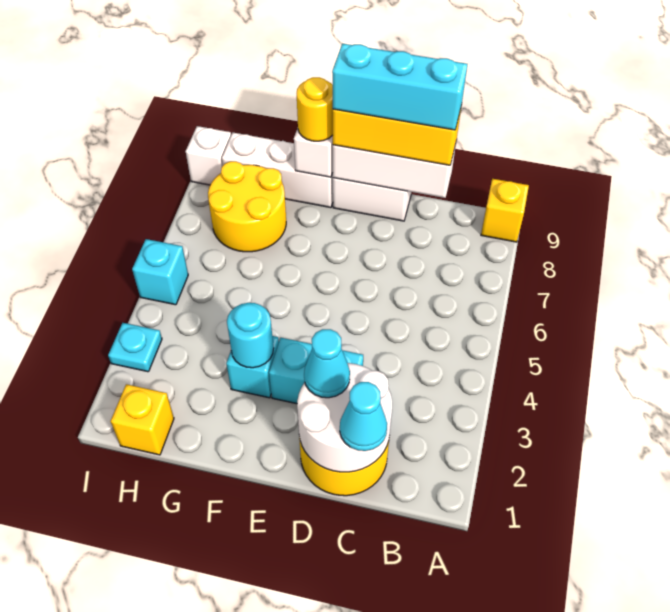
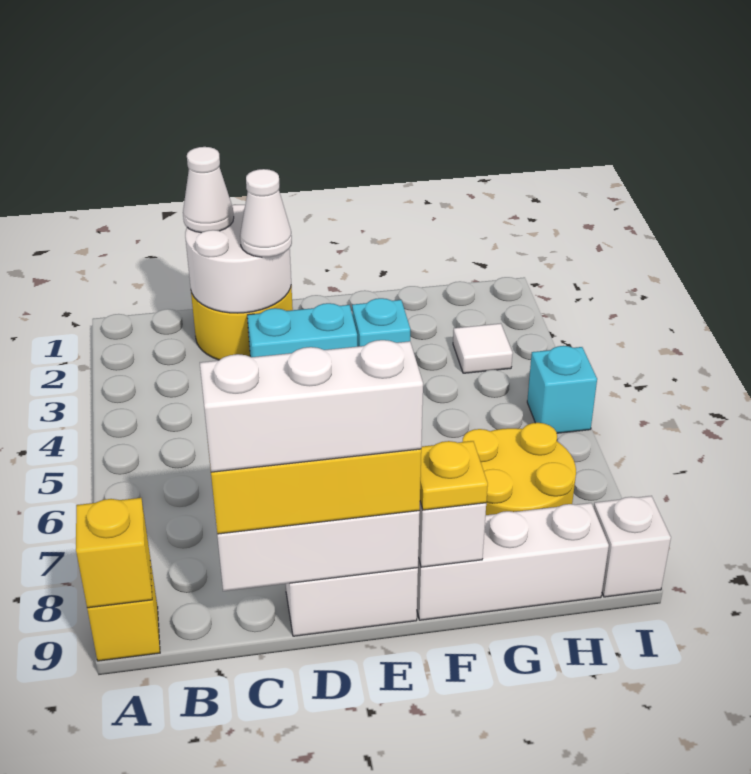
cyan 1x1 cone [340,382,387,451] -> white 1x1 cone [183,147,234,233]
cyan 1x3 brick [332,44,467,130] -> white 1x3 brick [200,340,423,472]
cyan 1x1 cone [304,329,350,398] -> white 1x1 cone [240,169,292,257]
cyan 1x1 round brick [227,303,274,368] -> none
yellow 1x1 round brick [297,77,333,141] -> yellow 1x1 plate [420,441,488,510]
yellow 1x1 brick [111,384,174,455] -> yellow 1x1 brick moved to [76,498,152,608]
none -> white 1x1 tile [453,323,513,373]
cyan 1x1 plate [108,323,162,372] -> none

